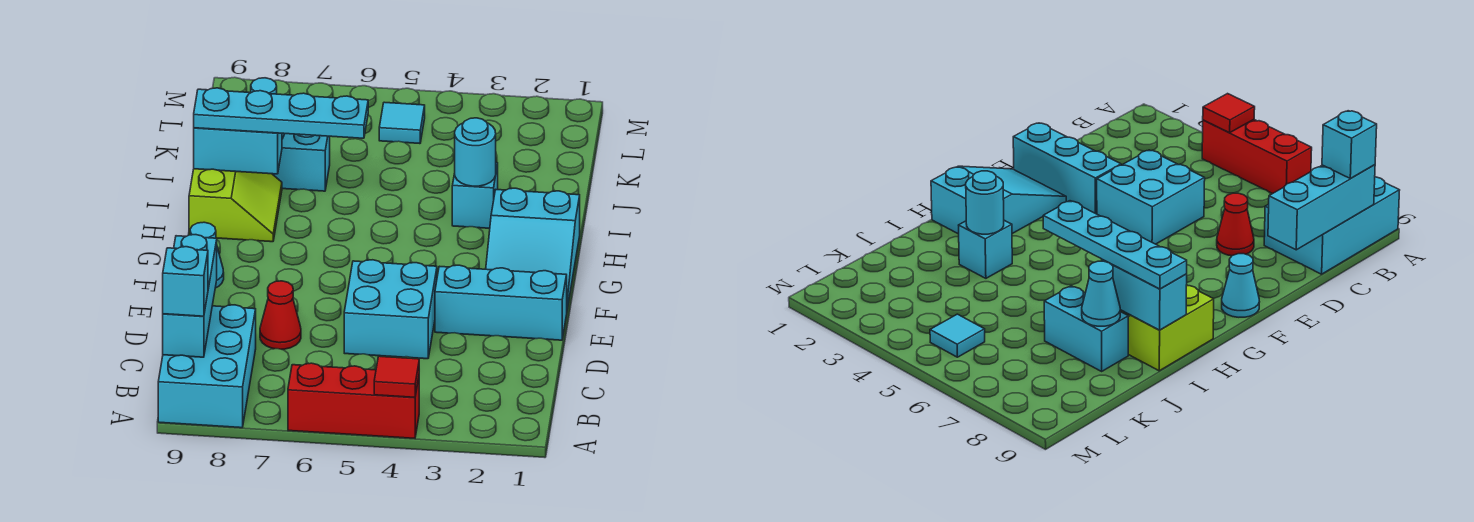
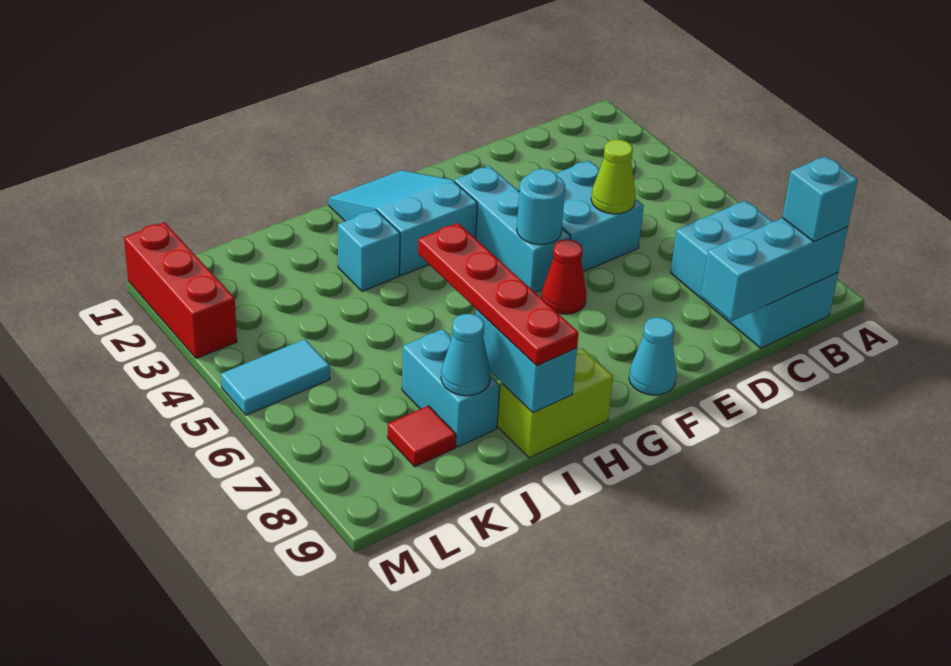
red 1x3 brick [288,363,419,438] -> red 1x3 brick moved to [124,222,237,359]
red 1x1 tile [374,356,419,397] -> red 1x1 tile moved to [388,406,456,467]
cyan 2x3 brick [158,305,256,428] -> cyan 2x3 brick turned to [671,201,838,348]
none -> lime 1x1 cone [591,140,636,214]
red 1x1 cone [260,281,301,349] -> red 1x1 cone moved to [541,239,587,314]
cyan 1x3 brick [435,265,567,340] -> cyan 1x3 brick moved to [454,166,570,292]
cyan 2x3 slope [486,188,580,309] -> cyan 2x3 slope turned to [328,170,477,275]
cyan 1x1 round brick [455,118,496,186] -> cyan 1x1 round brick moved to [517,169,565,245]
cyan 1x4 plate [194,88,368,138] -> red 1x4 plate [418,223,579,366]
cyan 1x1 tile [379,102,425,144] -> cyan 1x2 tile [221,339,330,415]

